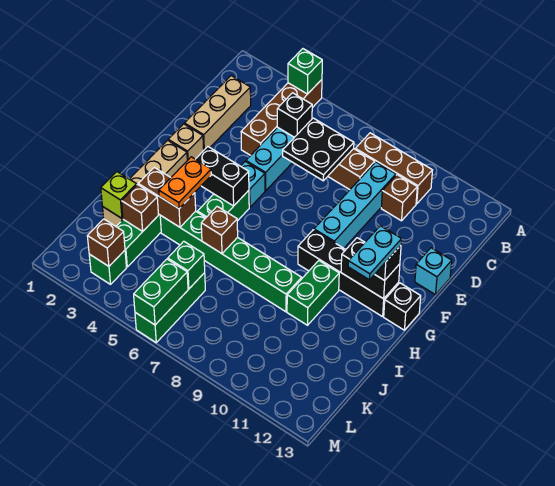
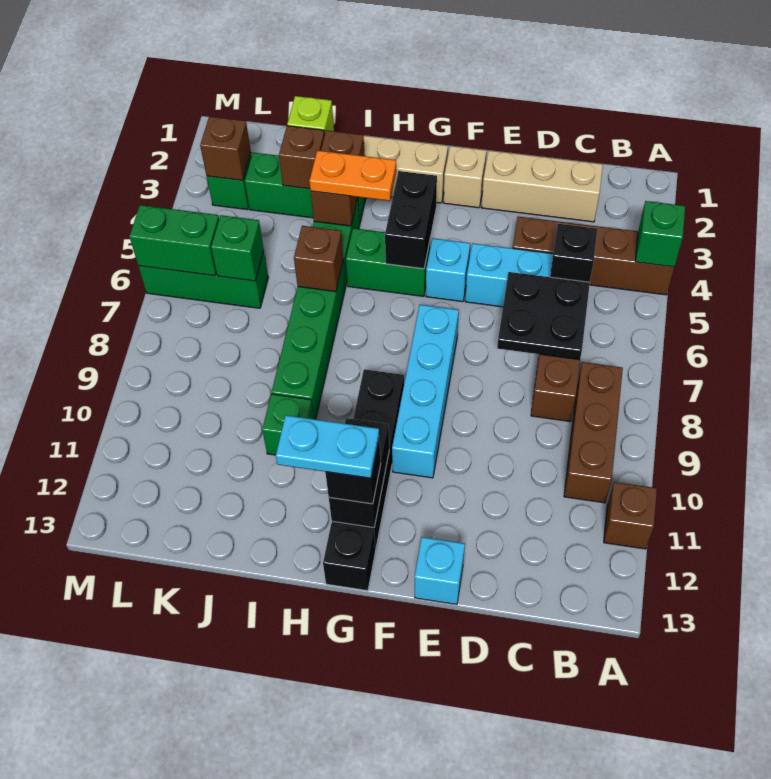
cyan 1x4 brick [314,162,396,248] -> cyan 1x4 brick turned to [392,305,459,478]
brown 1x1 brick [381,175,417,221] -> brown 1x1 brick moved to [604,482,657,549]
green 1x2 brick [287,261,339,325] -> green 1x1 brick [262,394,314,455]

